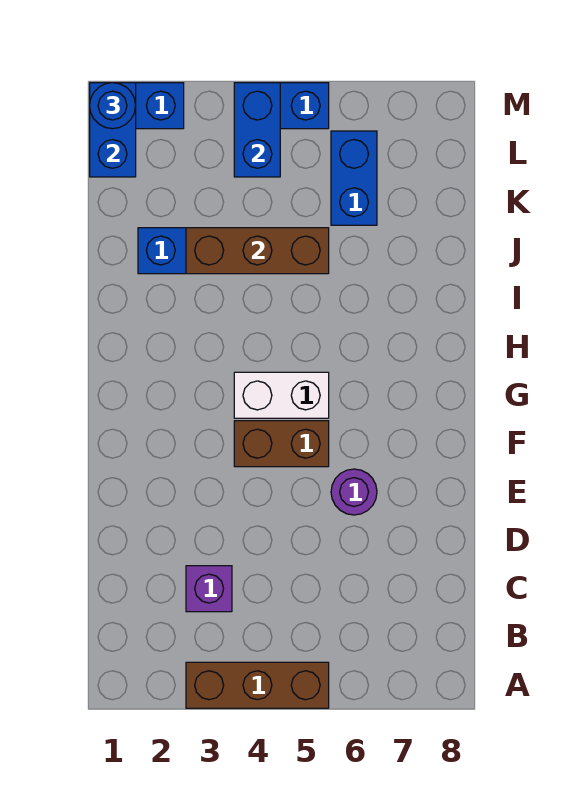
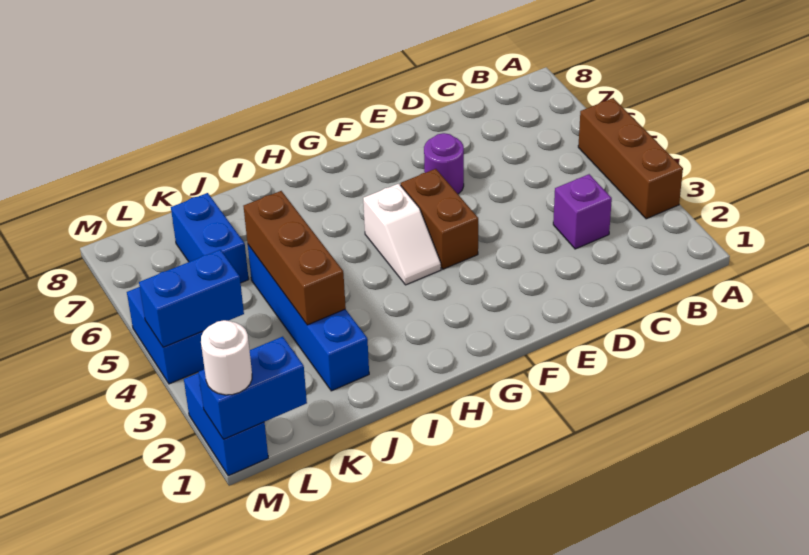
white 1x2 brick [234,372,329,418] -> white 1x2 slope [363,184,441,285]
blue 1x2 brick [331,131,377,225] -> blue 1x2 brick turned to [171,193,249,283]
blue 1x1 round brick [90,83,136,129] -> white 1x1 round brick [201,320,252,395]

